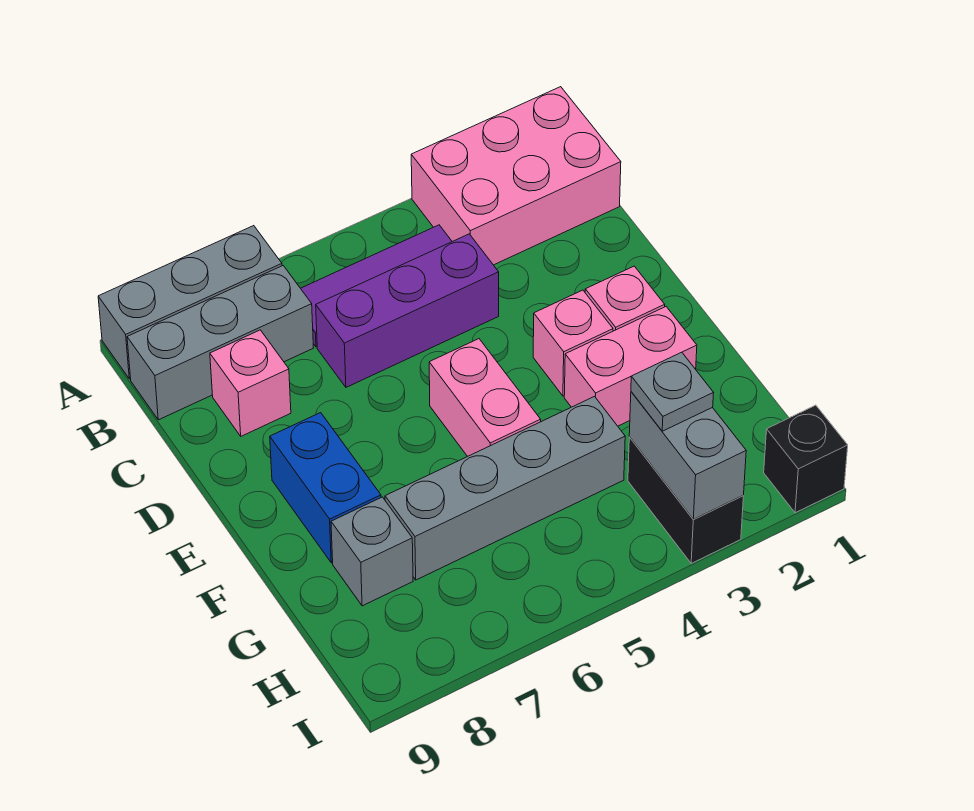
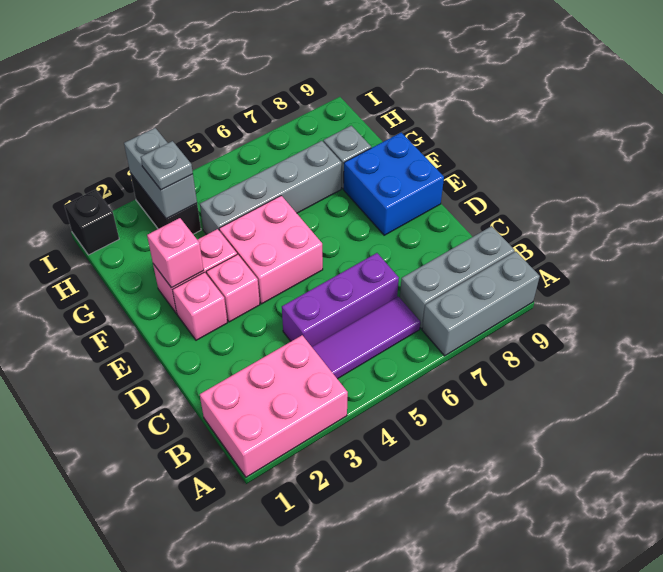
pink 1x1 brick [210,330,291,436] -> pink 1x1 brick moved to [147,218,204,288]
pink 1x2 brick [429,339,541,456] -> pink 2x2 brick [219,196,323,304]
blue 1x2 brick [270,413,381,563] -> blue 2x2 brick [344,133,444,235]

